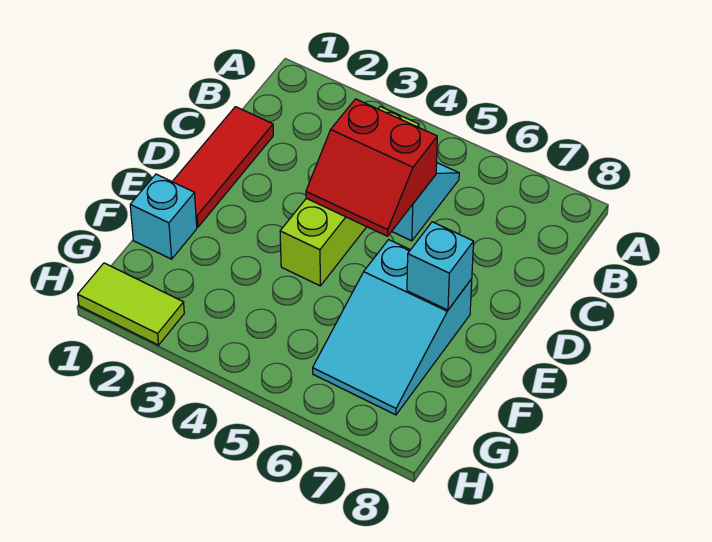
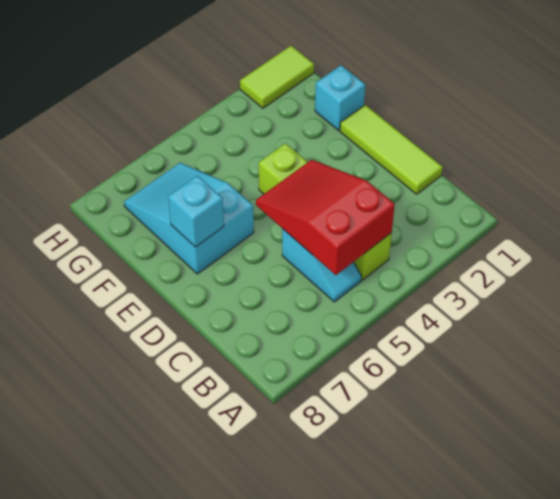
red 1x3 tile [172,107,273,227] -> lime 1x3 tile [340,105,443,194]
red 2x2 slope [306,99,437,236] -> red 2x3 slope [256,160,395,275]

